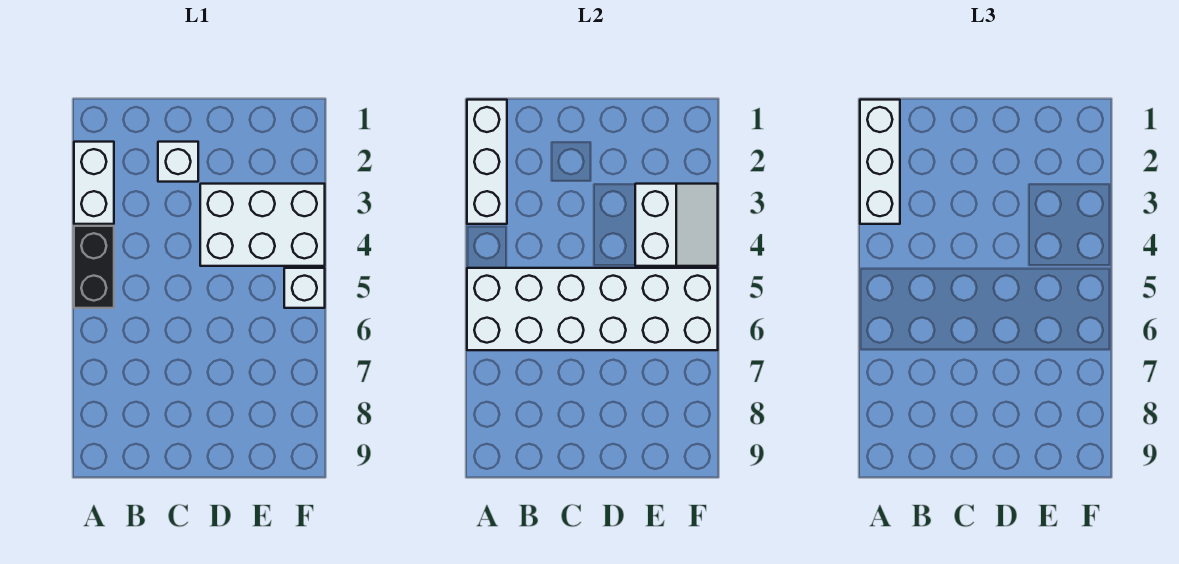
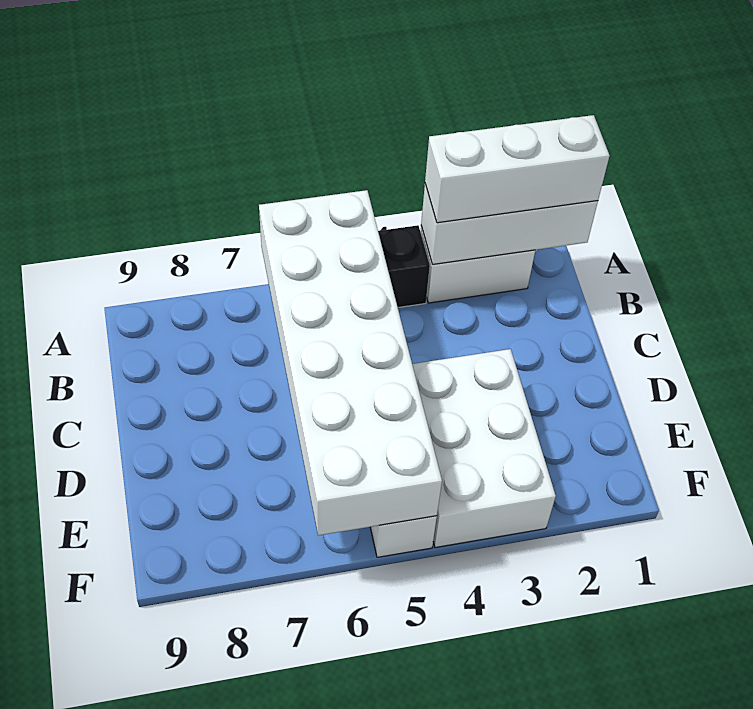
white 1x1 brick [158,142,198,182] -> none
white 2x2 slope [635,184,718,266] -> none

